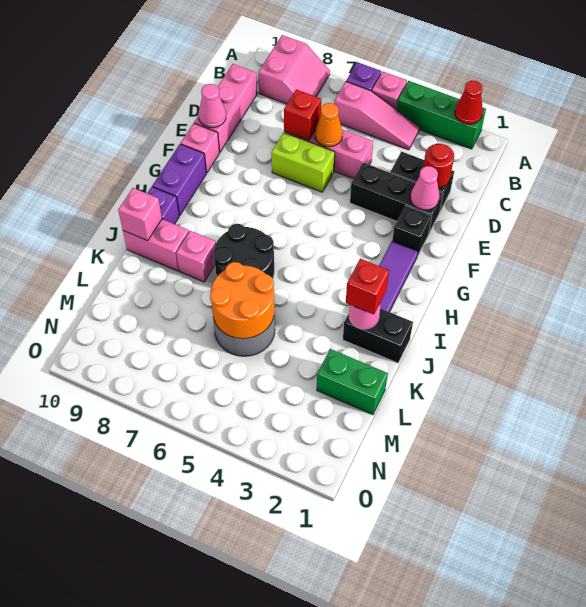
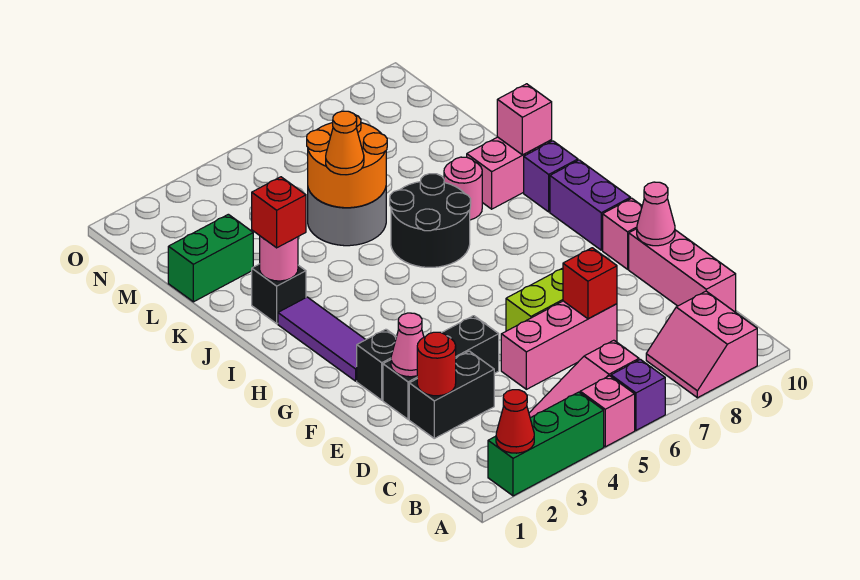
orange 1x1 cone [315,103,343,147] -> orange 1x1 cone moved to [326,111,364,175]
black 1x2 brick [343,308,413,363] -> black 1x1 brick [252,264,306,324]
pink 1x1 brick [176,231,216,282] -> pink 1x1 round brick [444,157,482,220]

